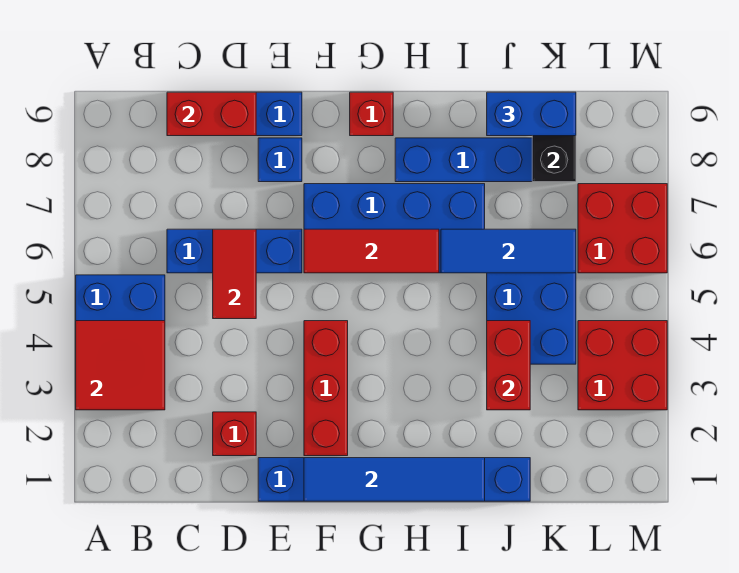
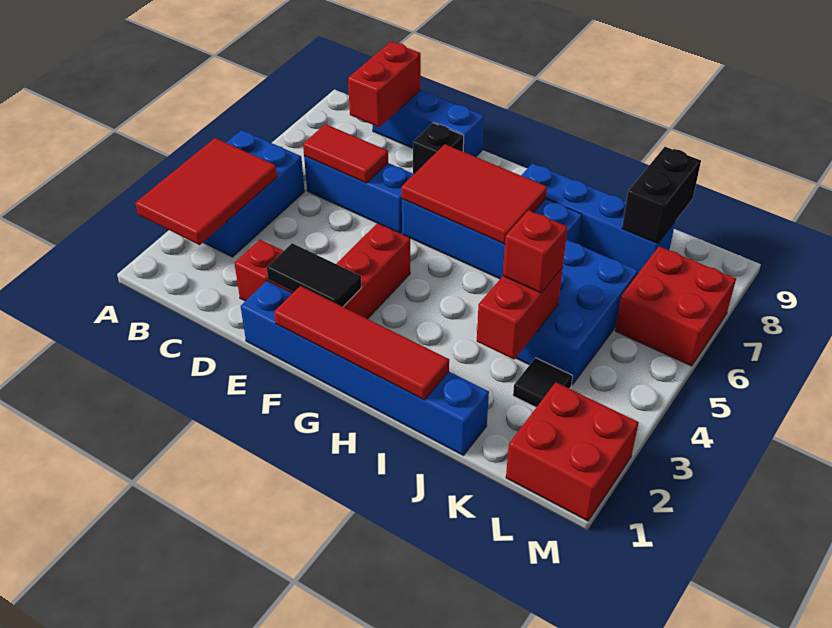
red 2x2 tile [76,321,165,410] -> red 2x3 tile [136,138,277,245]
red 1x2 brick [167,92,256,136] -> red 1x2 brick turned to [348,42,421,127]
red 1x2 tile [213,229,256,319] -> red 1x2 tile turned to [303,124,388,183]
none -> black 1x2 tile [267,243,361,307]
blue 1x1 brick [258,138,302,182] -> black 1x1 brick [413,123,464,174]
blue 1x4 tile [304,458,485,501] -> red 1x4 tile [274,286,449,400]
red 1x3 tile [304,229,439,273] -> red 2x3 tile [401,144,547,244]
red 1x1 brick [350,92,393,136] -> red 1x1 brick moved to [503,210,568,293]
blue 1x3 tile [441,229,576,273] -> none
blue 1x2 brick [487,92,576,136] -> none
none -> black 1x1 tile [513,358,573,407]
red 2x2 brick [578,321,667,410] -> red 2x2 brick moved to [506,382,639,521]

